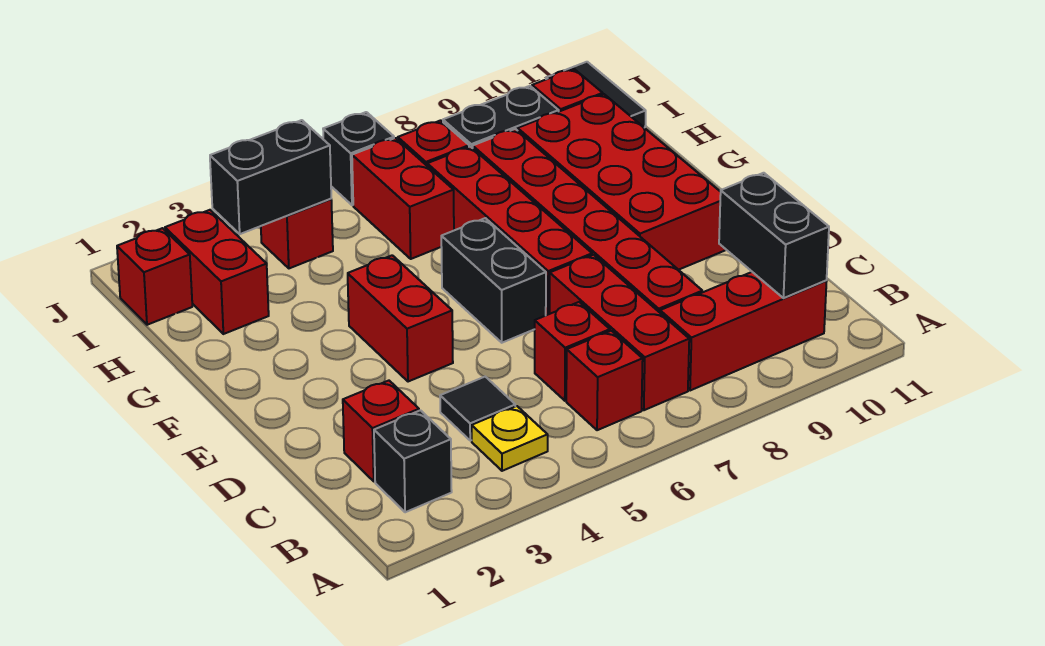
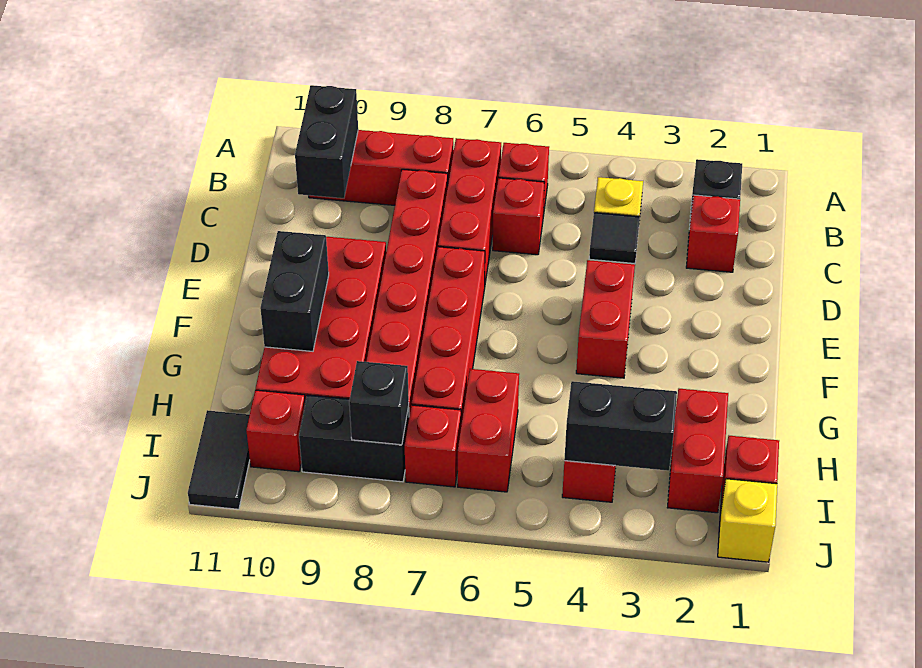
black 1x2 brick [441,218,546,343] -> black 1x2 brick moved to [260,231,329,351]
none -> yellow 1x1 brick [718,479,777,562]
black 1x1 brick [323,112,394,205] -> black 1x1 brick moved to [349,361,409,445]

